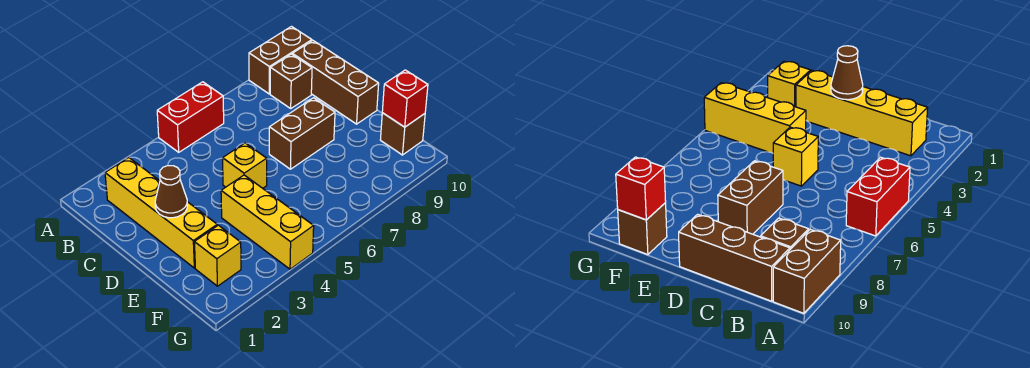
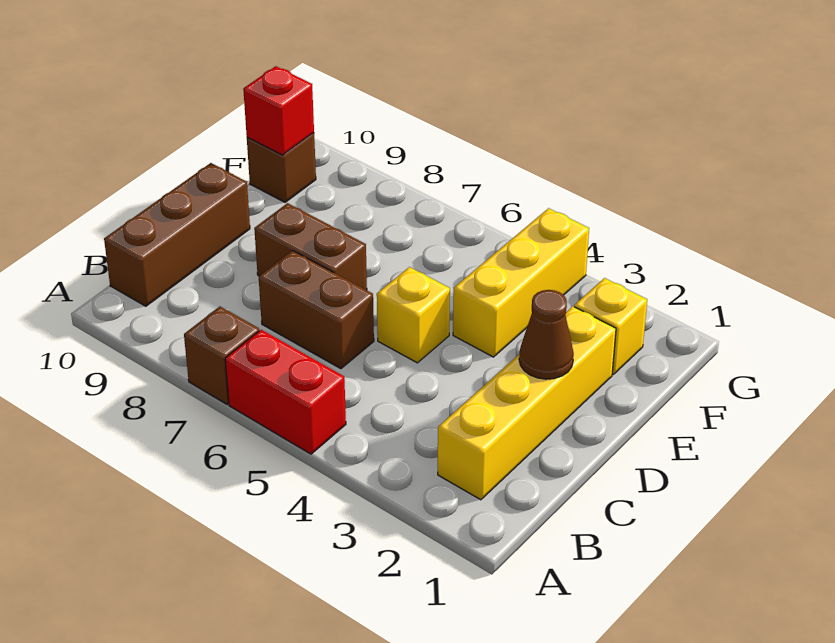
brown 1x2 brick [249,27,312,94] -> brown 1x2 brick moved to [259,251,374,369]
brown 1x1 brick [270,54,312,108] -> brown 1x1 brick moved to [184,307,259,404]

